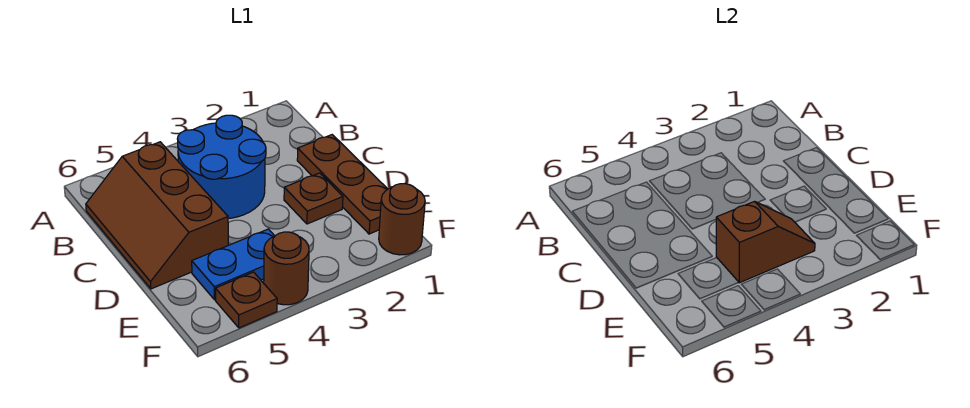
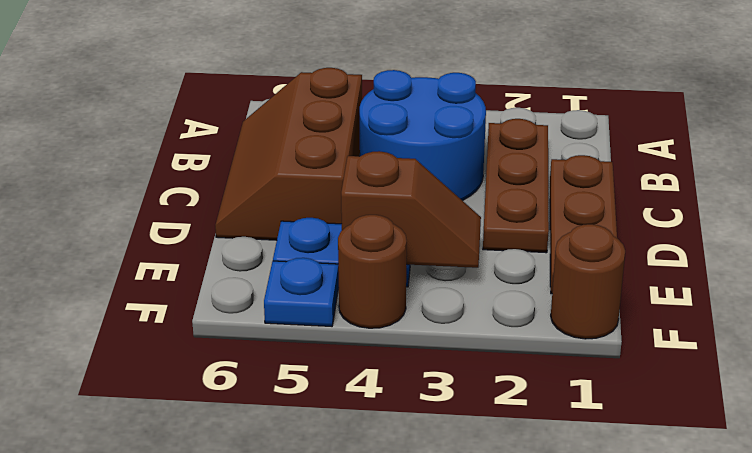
brown 1x1 plate [284,173,343,224] -> brown 1x3 plate [483,119,549,253]
brown 1x1 plate [215,272,277,328] -> blue 1x1 plate [264,258,339,326]

